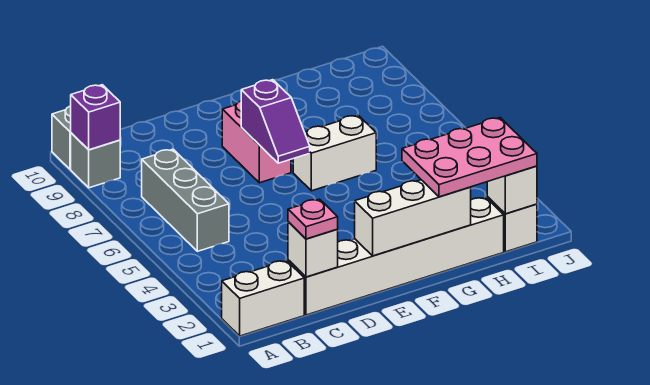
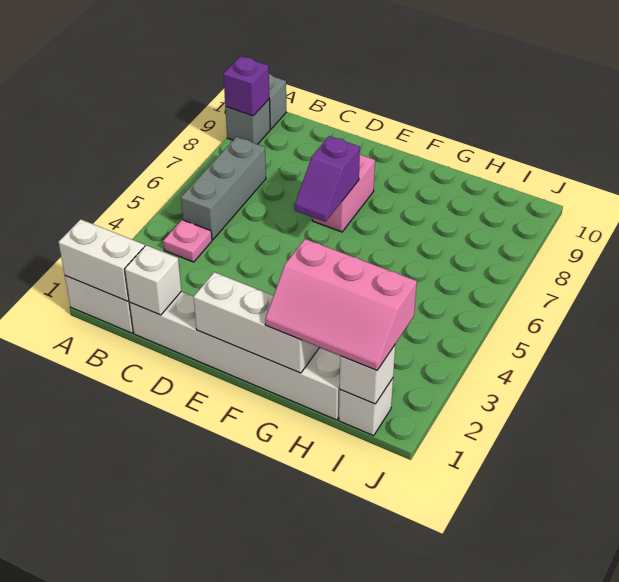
pink 1x1 plate [288,199,338,239] -> pink 1x1 plate moved to [163,220,212,262]
white 1x2 brick [293,115,376,191] -> white 1x2 brick moved to [59,219,145,301]
pink 2x3 plate [402,118,537,197] -> pink 2x3 slope [265,239,417,370]

